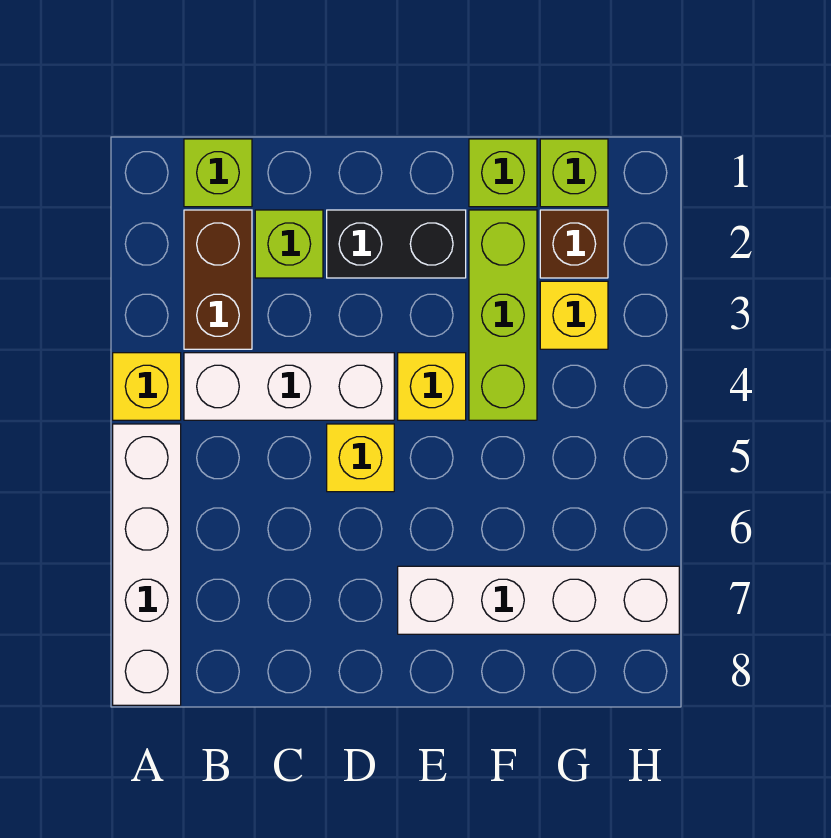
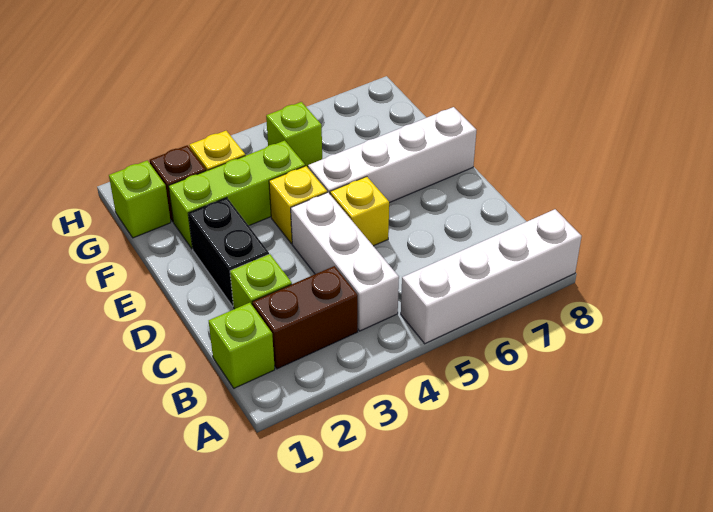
yellow 1x1 brick [113,353,181,420] -> none
white 1x4 brick [398,566,679,634] -> white 1x4 brick turned to [308,107,476,203]
lime 1x1 brick [469,139,537,207] -> lime 1x1 brick moved to [266,102,322,167]

